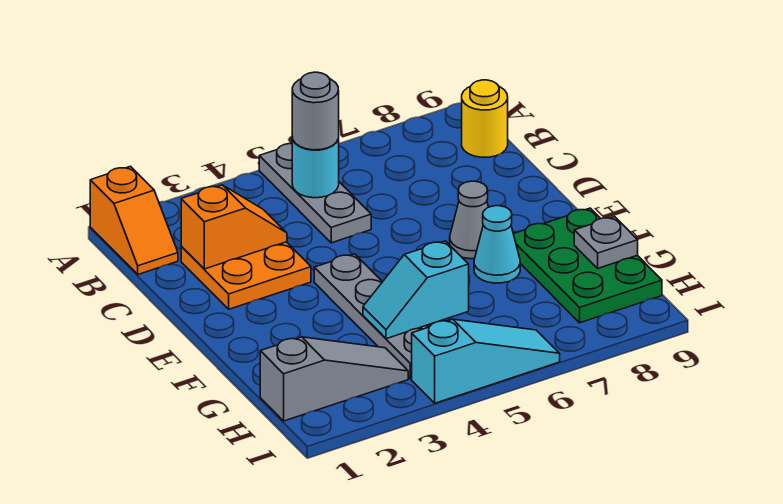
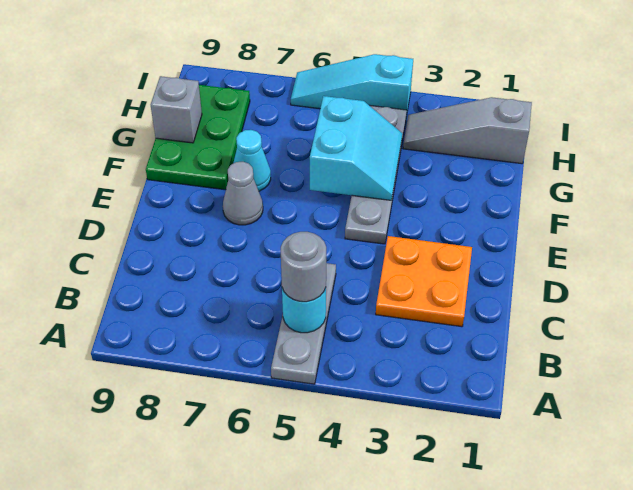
orange 1x2 slope [90,166,178,274] -> none
yellow 1x1 round brick [462,80,508,157] -> none
orange 1x2 slope [181,185,287,269] -> none
cyan 1x2 slope [363,241,469,339] -> cyan 2x2 slope [310,96,402,200]
grey 1x1 plate [574,217,638,268] -> grey 1x1 brick [151,76,202,143]

